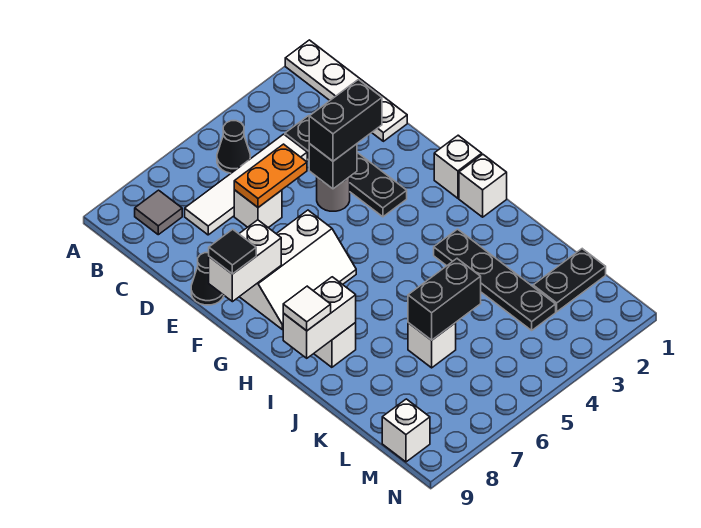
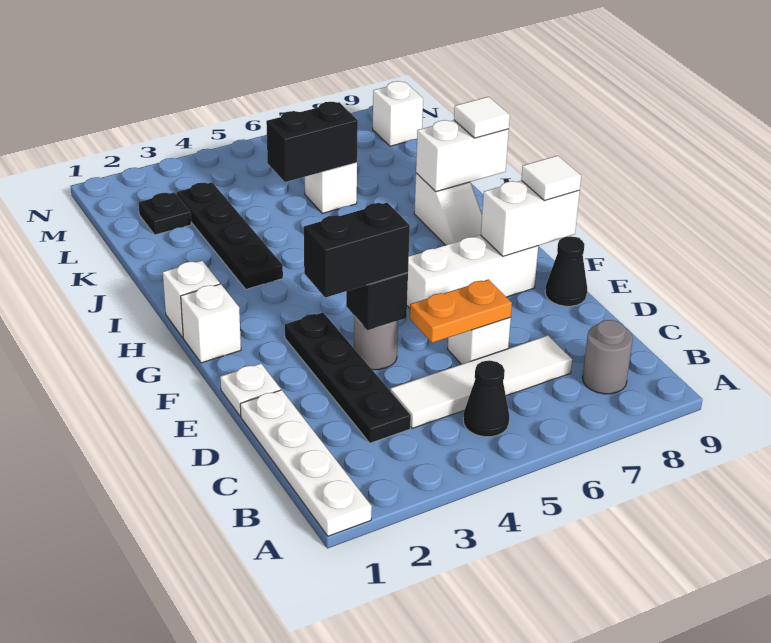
grey 1x1 tile [135,190,182,235] -> grey 1x1 round brick [583,320,633,394]
none -> white 1x1 plate [220,363,281,416]
black 1x1 tile [209,229,256,274] -> white 1x1 tile [521,156,581,201]
black 1x2 plate [533,249,606,312] -> black 1x1 plate [139,192,191,235]

